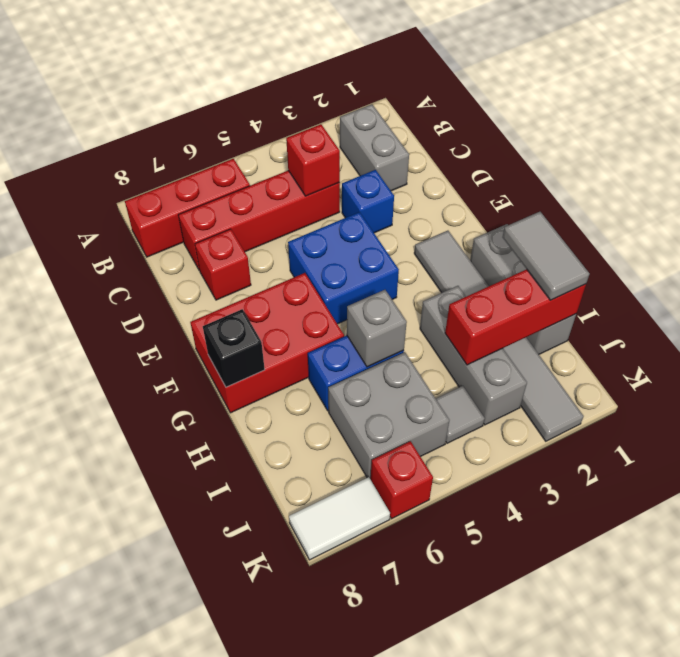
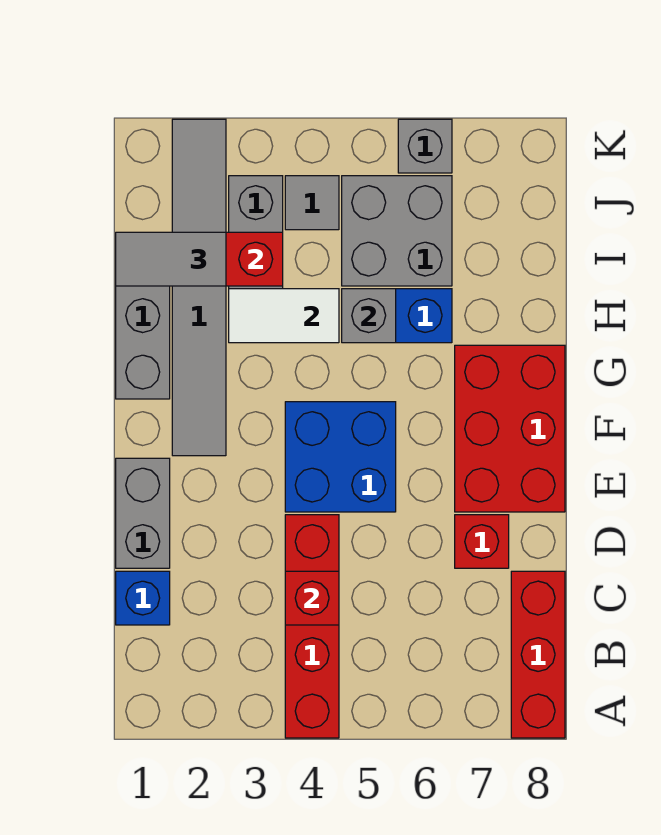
grey 1x2 brick [340,104,409,191] -> grey 1x2 brick moved to [116,458,170,568]
red 1x3 brick [125,159,250,257] -> red 1x3 brick turned to [511,571,565,738]
red 1x4 brick [179,171,340,270] -> red 1x4 brick turned to [285,515,339,738]
blue 1x1 brick [342,170,394,233] -> blue 1x1 brick moved to [116,571,170,625]
red 2x3 brick [190,273,344,413] -> red 2x3 brick turned to [455,345,565,512]
black 1x1 brick [203,309,265,387] -> none
grey 1x2 tile [503,212,589,300] -> grey 1x2 tile turned to [116,232,226,286]
red 1x1 brick [371,441,433,519] -> grey 1x1 brick [398,119,452,173]
white 1x2 tile [289,477,390,560] -> white 1x2 tile moved to [229,289,339,343]

